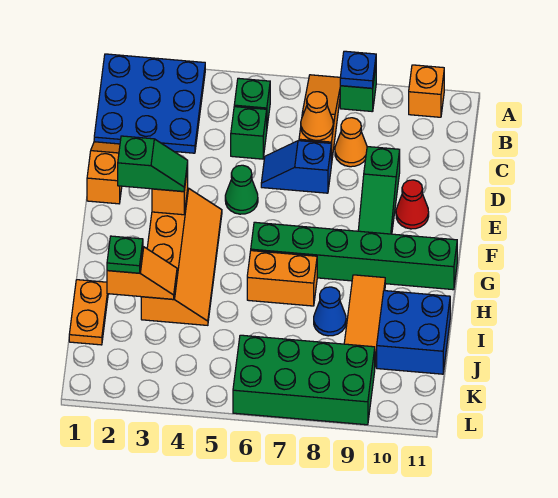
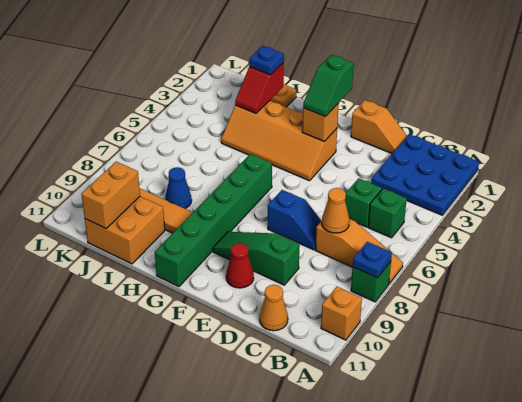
orange 1x1 cone [335,118,367,167] -> orange 1x1 cone moved to [259,285,288,331]
blue 1x2 slope [261,141,331,193] -> blue 1x2 slope turned to [268,190,321,250]
green 1x1 cone [225,165,258,214] -> none
orange 1x2 brick [247,251,317,306] -> orange 1x2 brick moved to [82,162,140,228]
orange 1x2 slope [107,247,177,299] -> red 1x2 slope [235,62,284,113]
green 1x1 plate [107,236,143,273] -> blue 1x1 plate [249,46,284,75]
blue 2x2 brick [377,291,450,374] -> orange 2x2 brick [85,196,165,264]
green 2x4 brick [233,335,375,425] -> none

